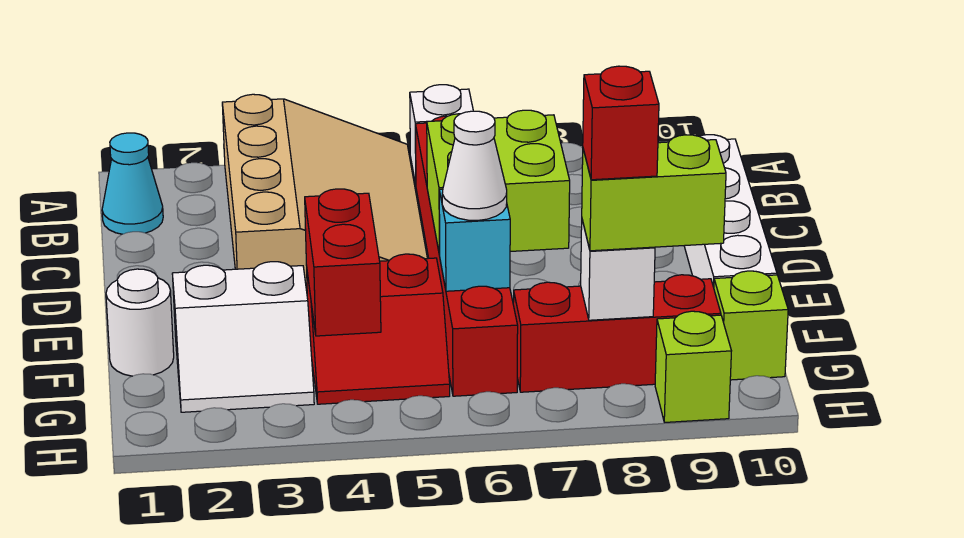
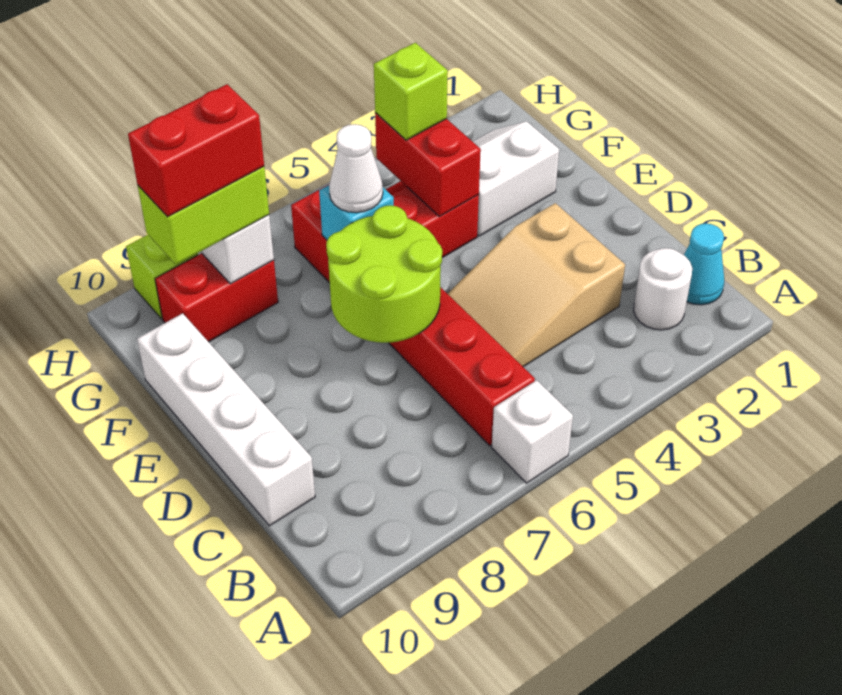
tan 3x4 slope [222,94,427,291] -> tan 2x3 slope [448,203,625,367]
lime 2x2 brick [427,110,570,255] -> lime 2x2 round brick [326,205,442,343]
white 1x1 round brick [106,269,174,376] -> white 1x1 round brick moved to [634,248,692,330]
red 1x3 brick [513,275,721,392] -> red 1x2 brick [155,253,278,342]
red 1x1 brick [583,66,659,180] -> red 1x2 brick [128,84,264,217]
lime 1x1 brick [714,271,788,380] -> lime 1x1 brick moved to [374,43,448,140]

